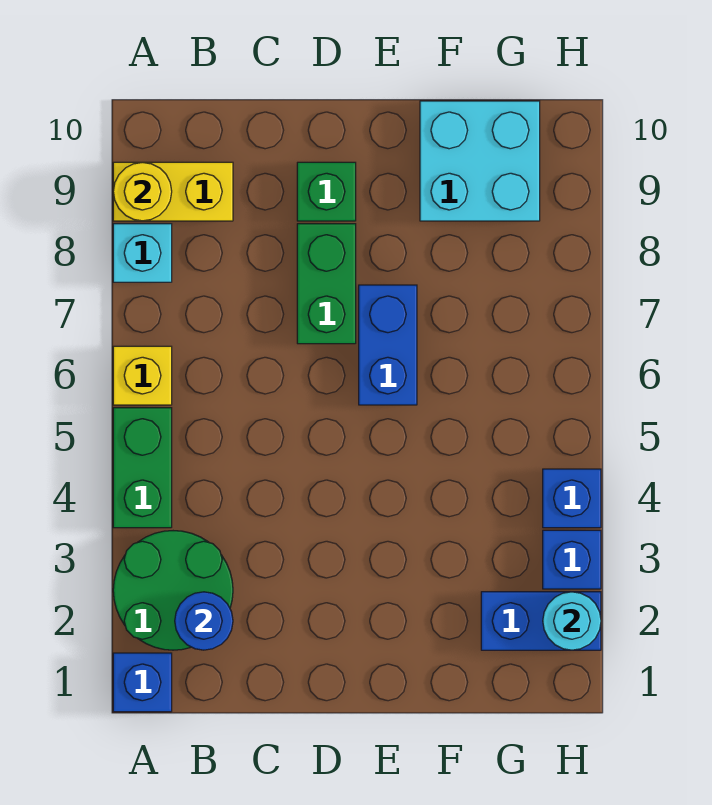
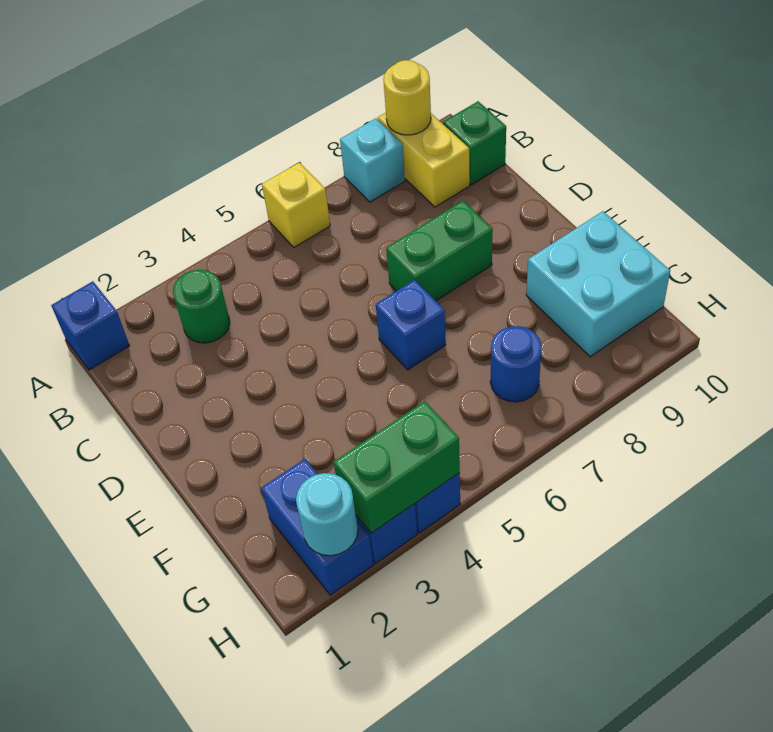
green 2x2 round brick [113,531,233,650] -> green 1x1 round brick [173,270,230,343]
green 1x2 brick [113,408,172,528] -> green 1x2 brick moved to [334,401,460,533]
blue 1x1 round brick [175,592,233,650] -> blue 1x1 round brick moved to [490,326,542,402]
green 1x1 brick [297,162,356,221] -> green 1x1 brick moved to [443,101,506,185]
blue 1x2 brick [359,285,417,405] -> blue 1x1 brick [376,280,446,370]

